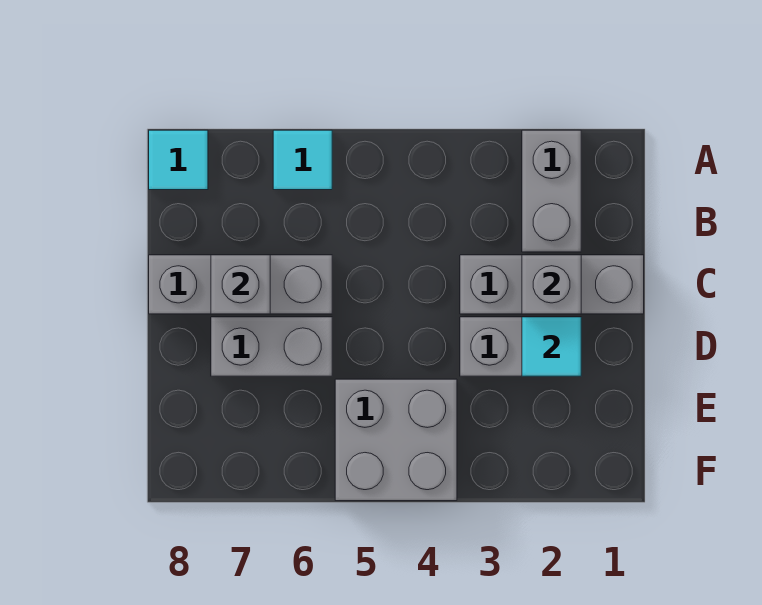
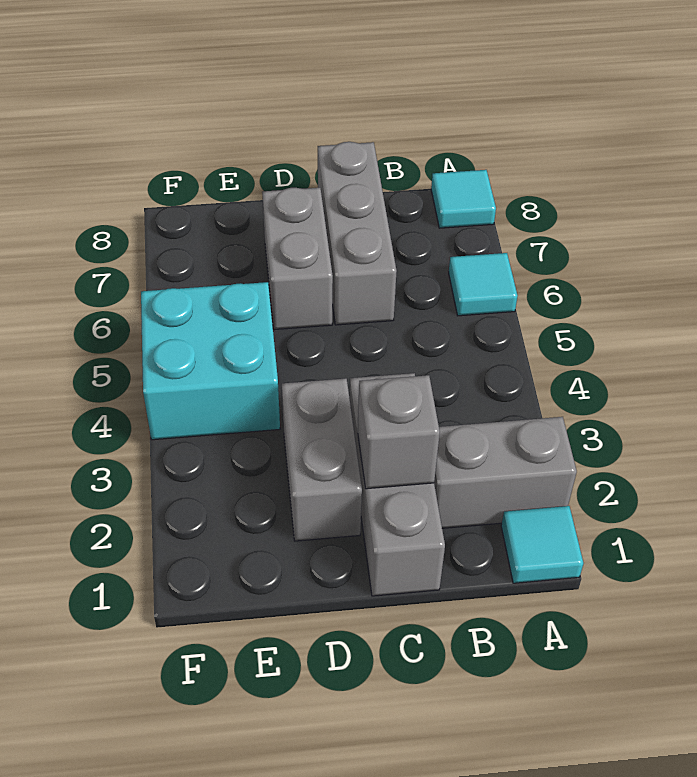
grey 1x1 brick [211,255,270,314] -> none
cyan 1x1 tile [522,317,581,376] -> cyan 1x1 tile moved to [501,506,583,583]
grey 2x2 brick [335,379,457,501] -> cyan 2x2 brick [141,282,280,440]

